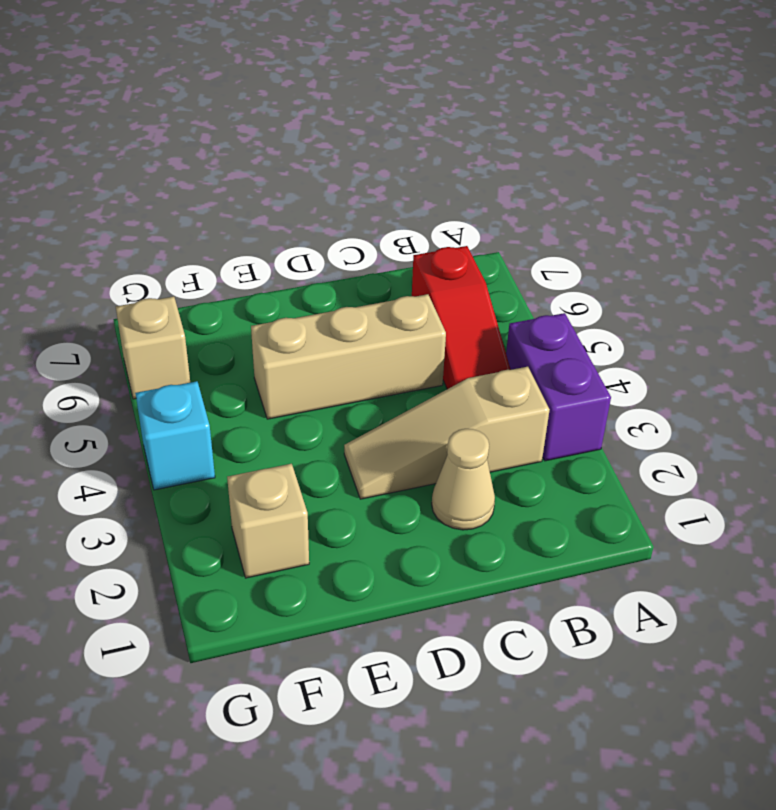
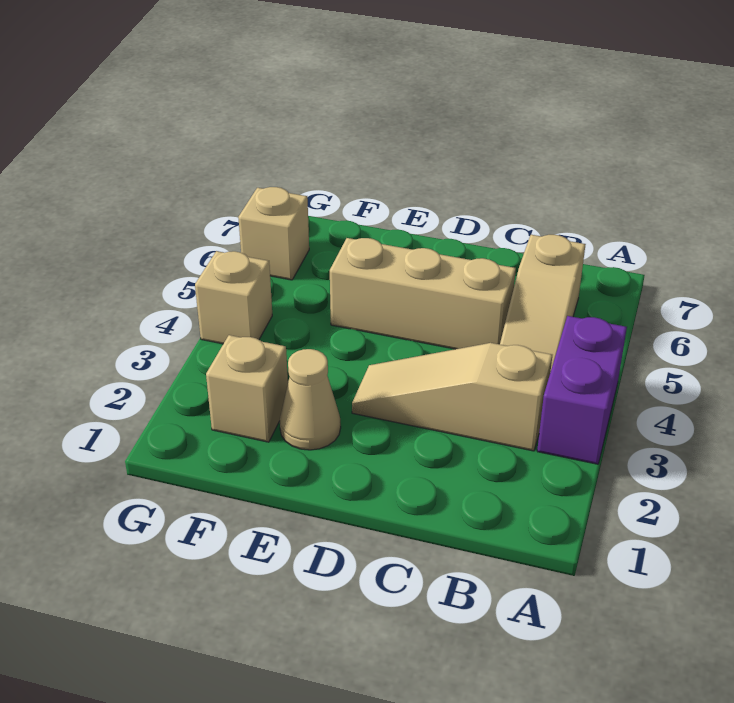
red 1x3 slope [412,246,511,389] -> tan 1x3 slope [500,235,586,369]
tan 1x1 cone [432,429,495,530] -> tan 1x1 cone moved to [280,349,341,450]
cyan 1x1 brick [135,381,215,490] -> tan 1x1 brick [195,251,272,344]

